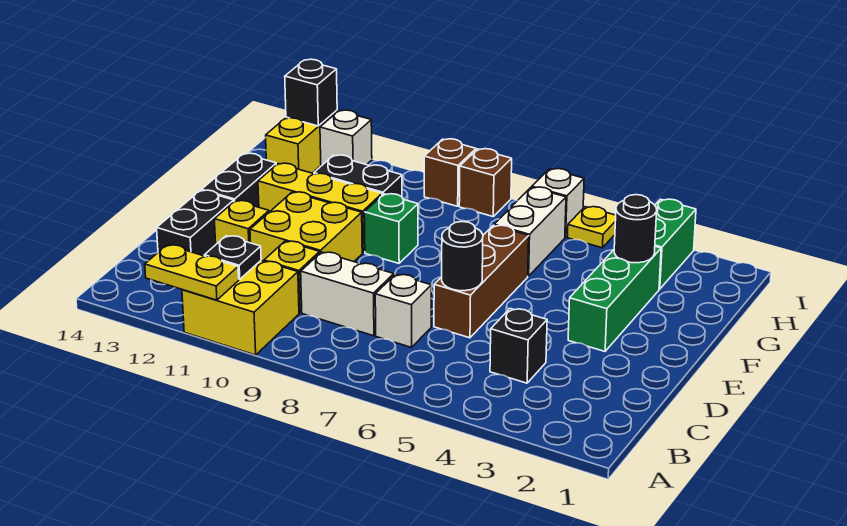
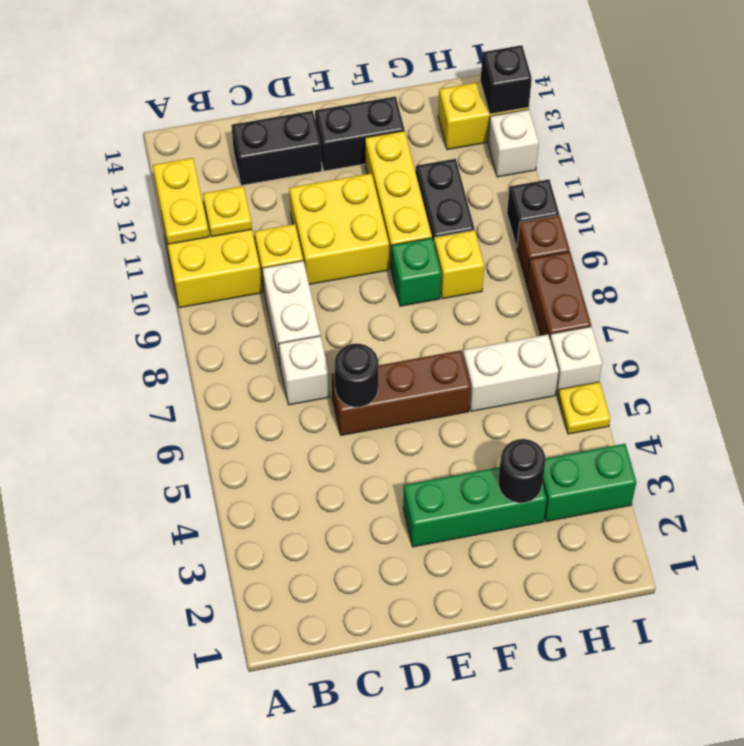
black 1x1 plate [204,236,261,279] -> yellow 1x1 plate [203,186,252,237]
black 1x1 brick [490,309,547,383] -> black 1x1 brick moved to [507,179,559,247]
yellow 1x1 brick [214,201,269,244] -> yellow 1x1 brick moved to [434,230,484,299]
brown 1x1 brick [459,149,512,216] -> brown 1x2 brick [527,252,591,338]

